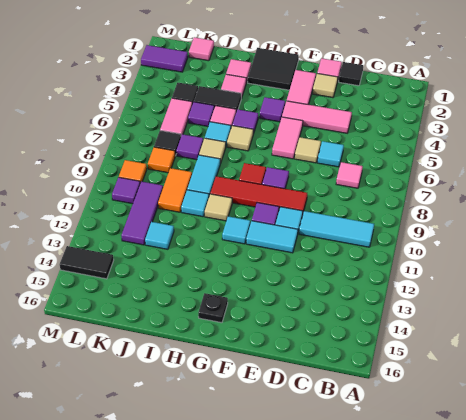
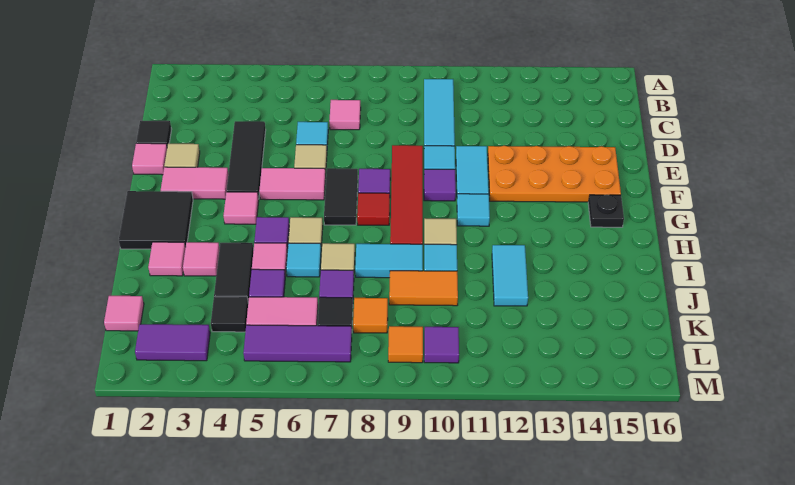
pink 1x3 tile [282,101,352,133] -> black 1x3 tile [226,121,266,199]
none -> orange 2x4 plate [488,146,621,202]
purple 1x1 tile [260,97,285,122] -> pink 1x1 tile [224,192,259,224]
cyan 1x1 tile [145,222,174,249] -> cyan 1x2 tile [492,245,528,306]
purple 1x3 tile [121,181,163,245] -> purple 1x3 tile moved to [243,325,352,362]
purple 1x2 tile [141,45,188,72] -> purple 1x2 tile turned to [135,324,210,361]
black 1x2 tile [60,246,114,279] -> black 1x2 tile moved to [324,168,358,225]

